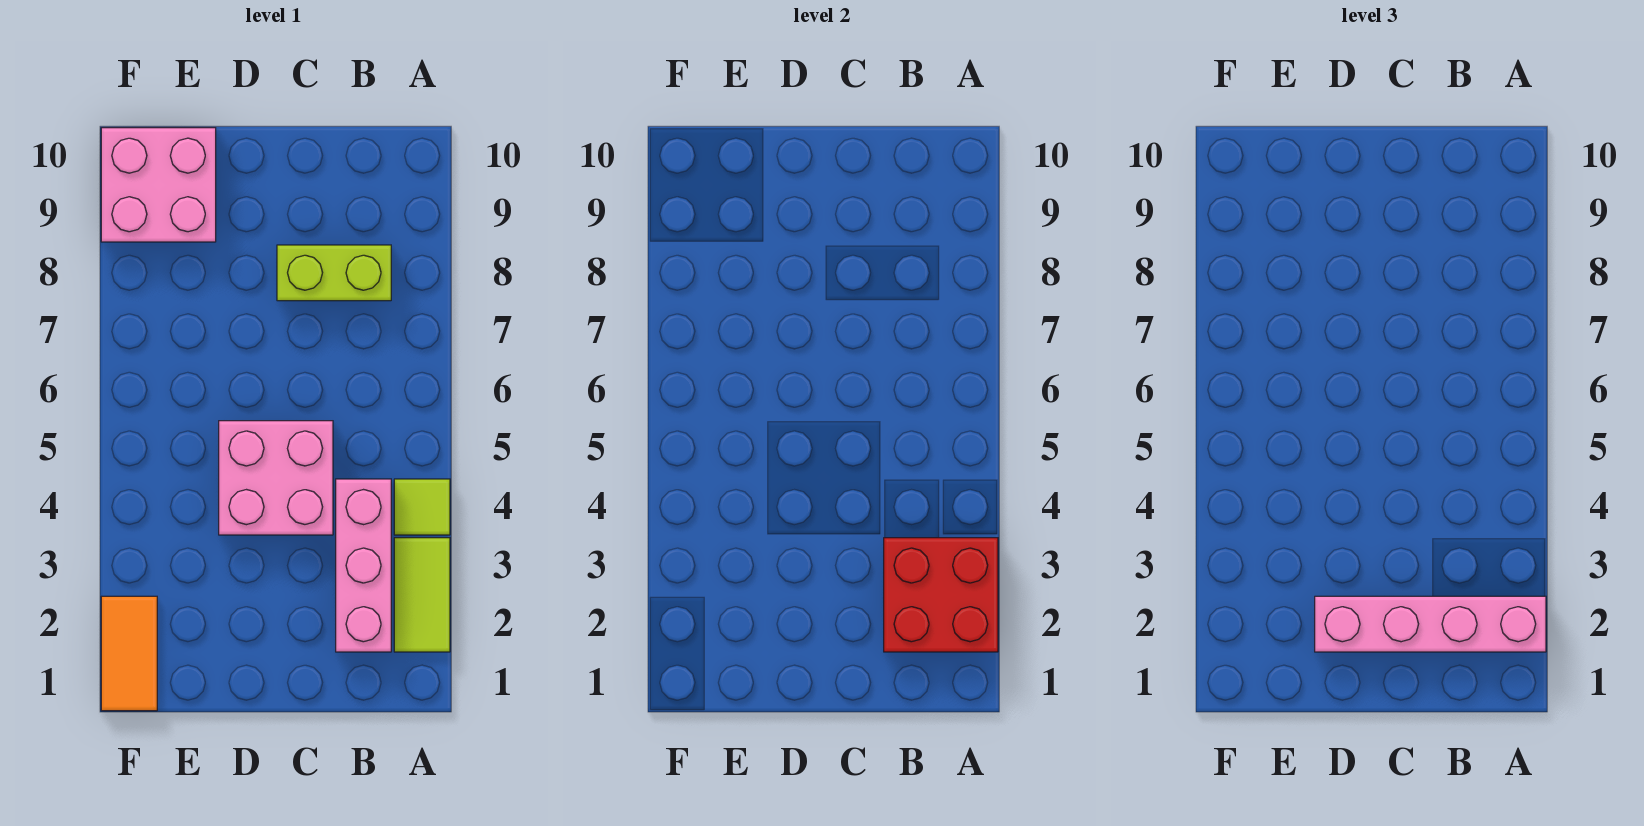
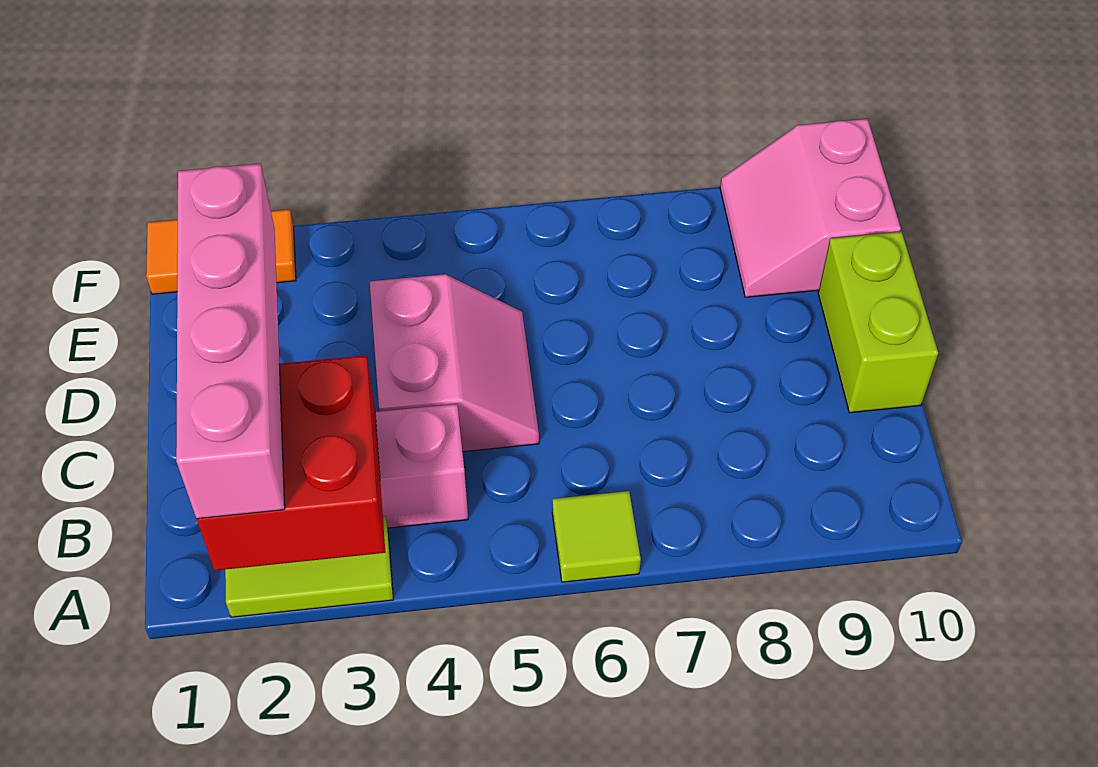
lime 1x1 tile [394,479,450,535] -> lime 1x1 tile moved to [552,491,641,582]
lime 1x2 brick [277,245,391,301] -> lime 1x2 brick moved to [818,232,938,413]
pink 2x2 brick [219,421,333,535] -> pink 2x2 slope [370,274,539,452]
pink 2x2 brick [101,128,216,242] -> pink 2x2 slope [720,119,901,297]

